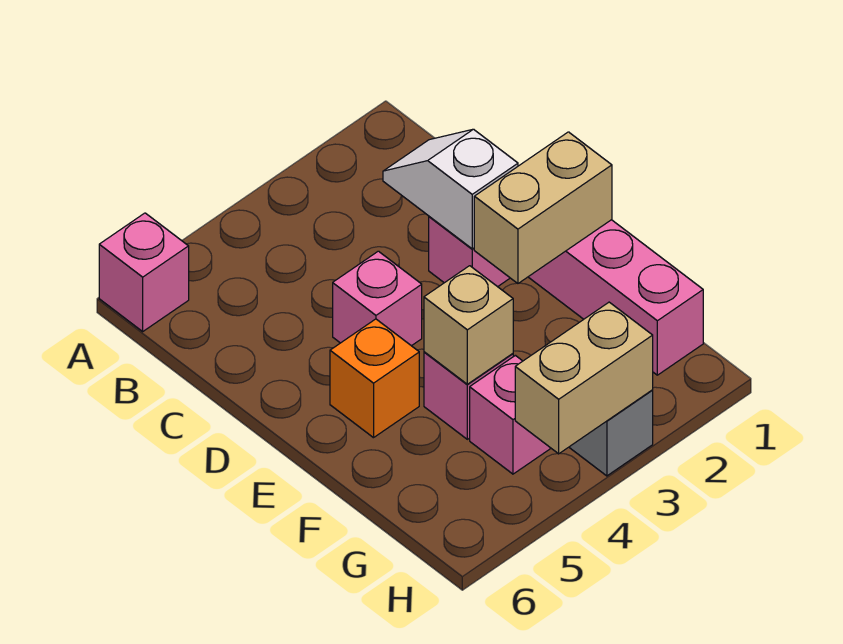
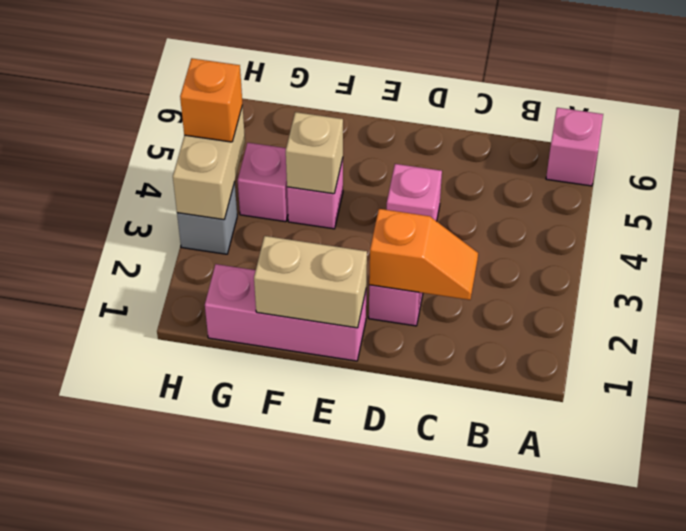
white 1x2 slope [383,129,518,249] -> orange 1x2 slope [369,209,478,300]
tan 1x2 brick [474,132,612,283] -> tan 1x2 brick turned to [254,236,367,328]
orange 1x1 brick [330,319,419,438] -> orange 1x1 brick moved to [180,58,242,142]

